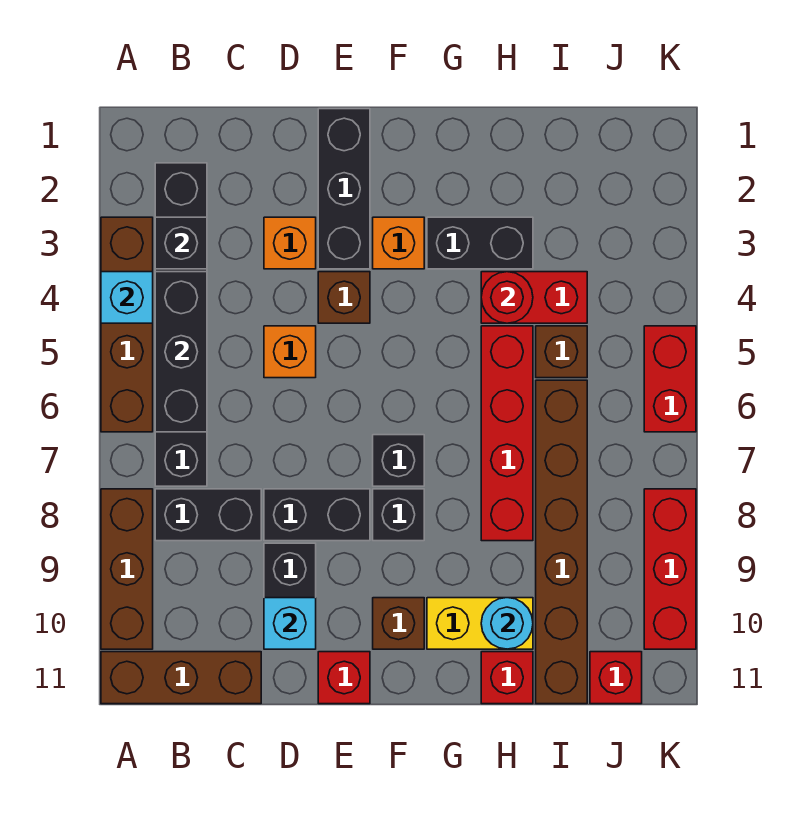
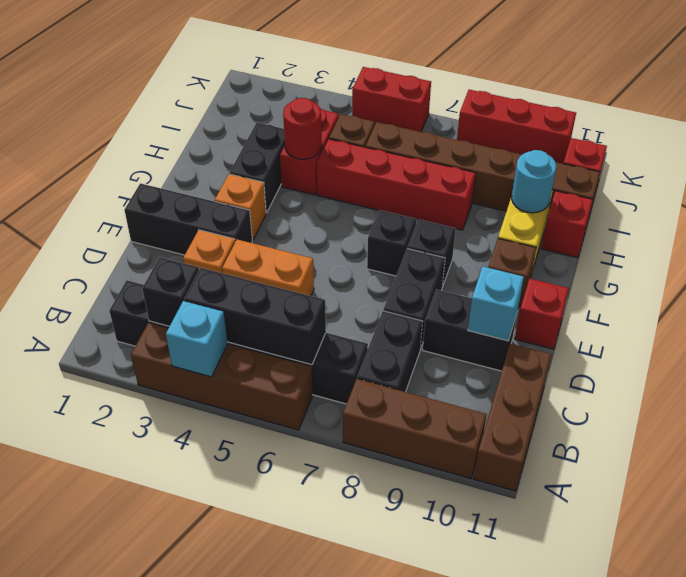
orange 1x1 brick [264,326,316,378] -> orange 1x2 brick [222,240,314,296]
brown 1x1 brick [318,272,370,323] -> none

